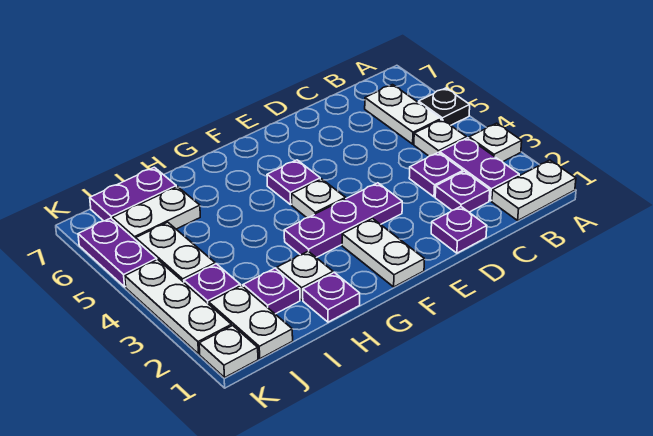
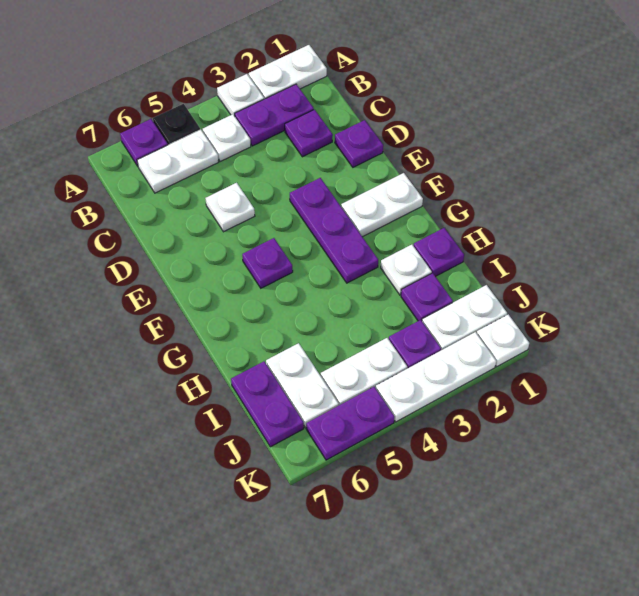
white 1x2 plate [492,160,576,220] -> white 1x2 plate turned to [249,45,327,99]
purple 1x1 plate [409,152,463,197] -> purple 1x1 plate moved to [120,119,168,166]
white 1x1 plate [292,179,346,218] -> white 1x1 plate moved to [206,183,255,232]

